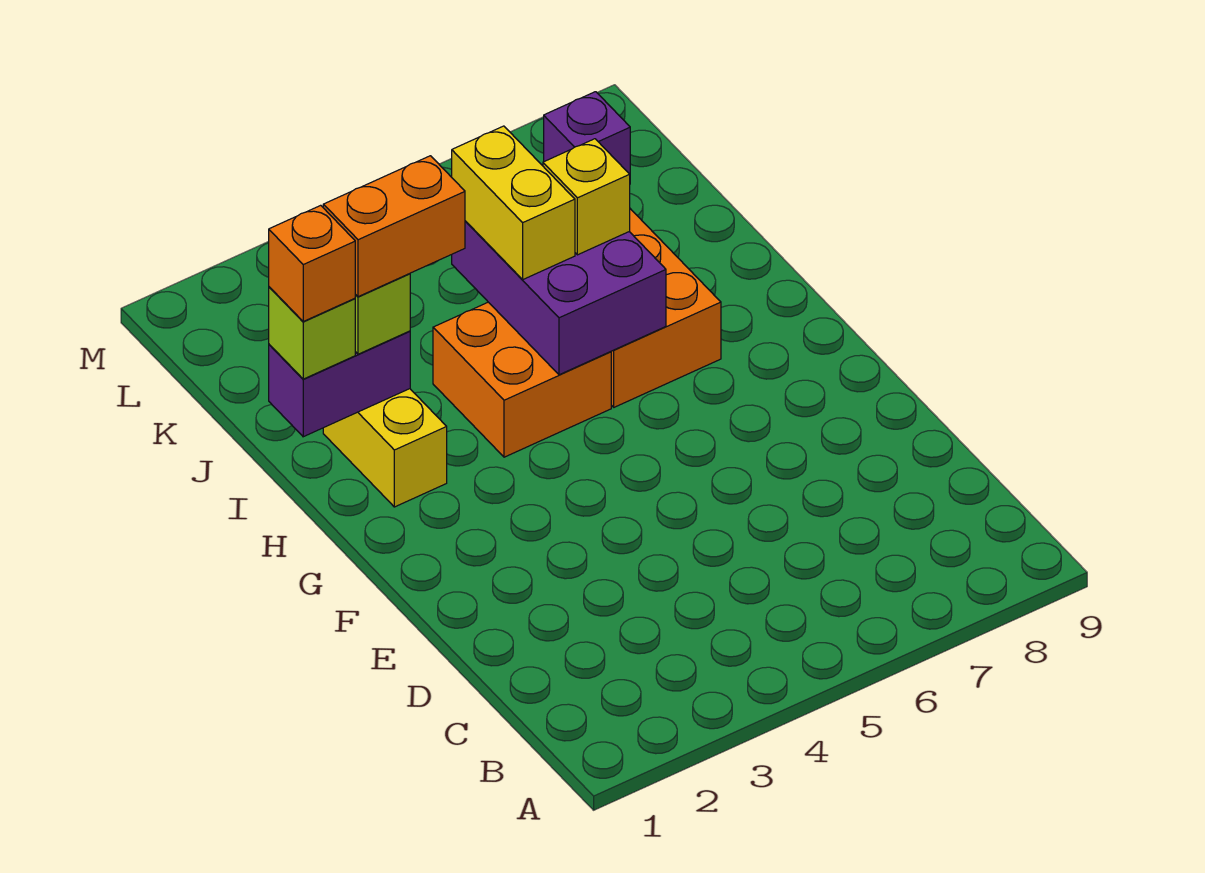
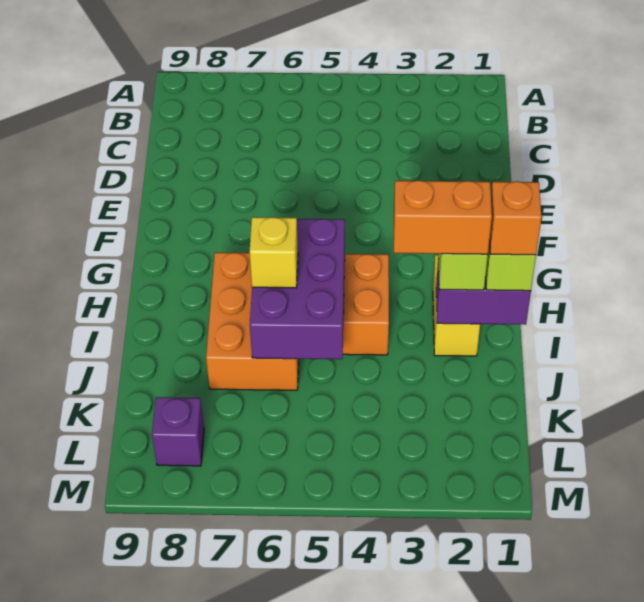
yellow 1x2 brick [452,126,575,279] -> none

